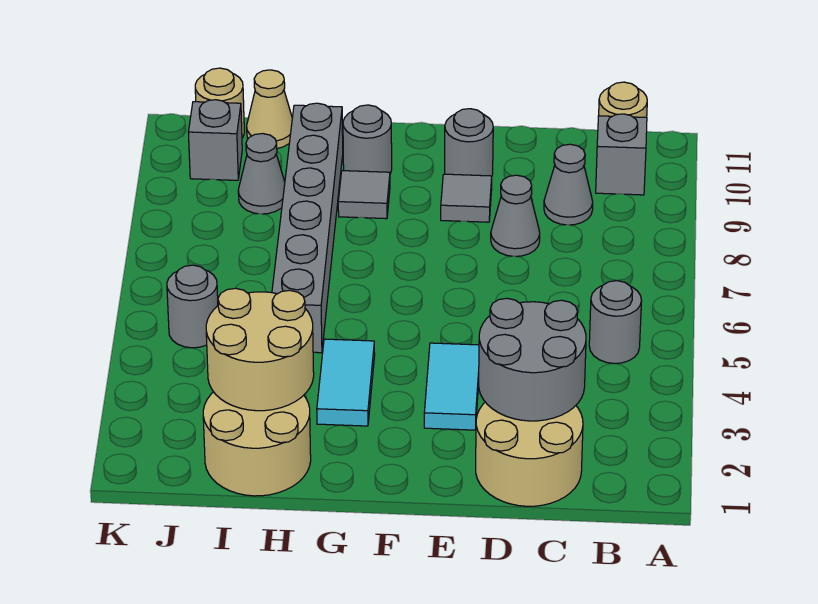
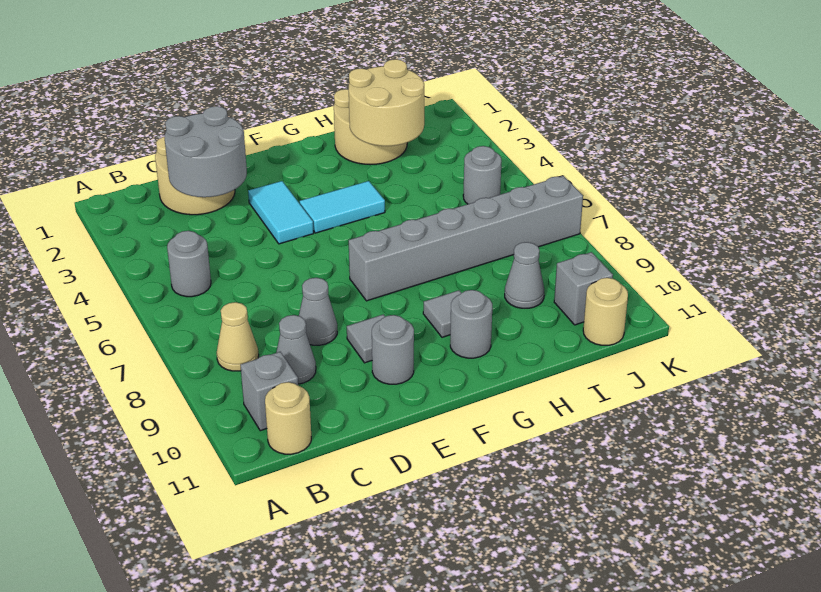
cyan 1x2 tile [317,339,375,426] -> cyan 1x2 tile turned to [300,181,385,233]
grey 1x6 brick [272,103,343,353] -> grey 1x6 brick turned to [349,176,583,301]
tan 1x1 cone [247,70,292,149] -> tan 1x1 cone moved to [217,302,259,371]

